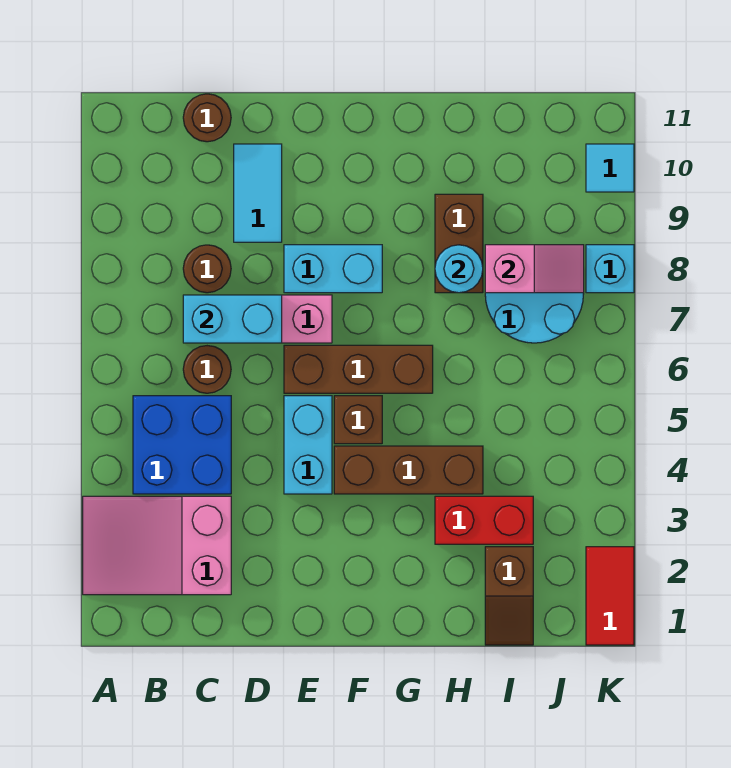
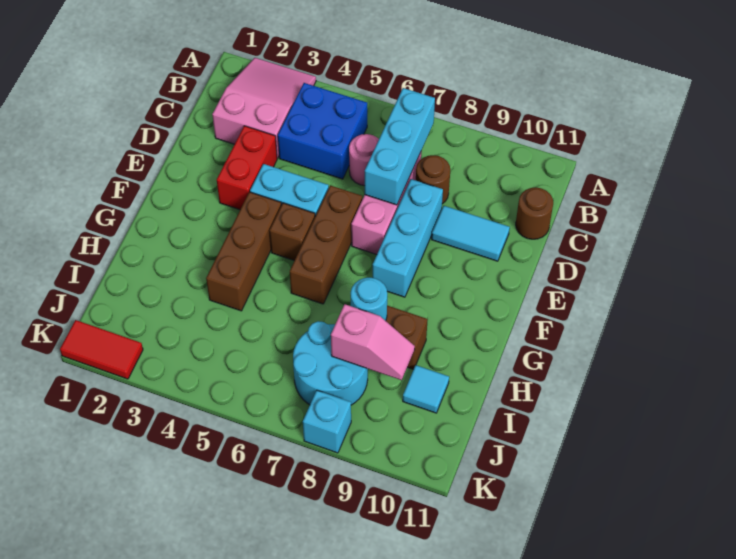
brown 1x1 round brick [183,346,231,393] -> pink 1x1 round brick [349,134,379,186]
cyan 1x2 brick [183,295,282,343] -> cyan 1x3 brick [365,88,435,205]
cyan 1x2 brick [284,245,382,293] -> cyan 1x3 brick [373,179,443,297]
red 1x2 brick [435,496,533,544] -> red 1x2 brick moved to [217,126,277,210]
brown 1x2 slope [485,547,533,645] -> none
pink 1x2 slope [485,245,584,293] -> pink 1x2 slope turned to [331,304,415,380]
cyan 1x1 tile [586,144,634,192] -> cyan 1x1 tile moved to [403,365,449,413]

